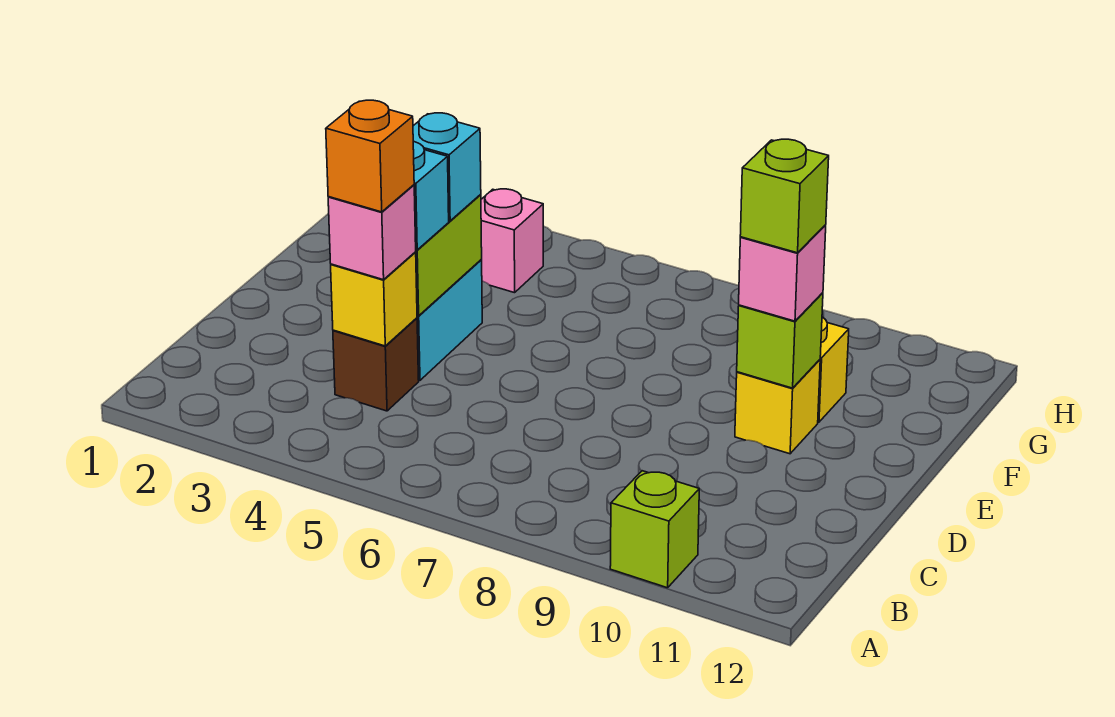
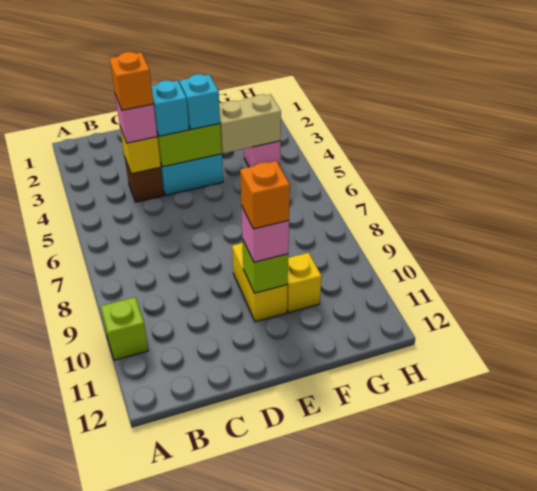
yellow 1x1 brick [735,360,820,454] -> yellow 1x2 brick [232,243,288,322]
lime 1x1 brick [740,139,829,253] -> orange 1x1 brick [240,161,290,229]
none -> tan 1x2 brick [219,94,281,153]

